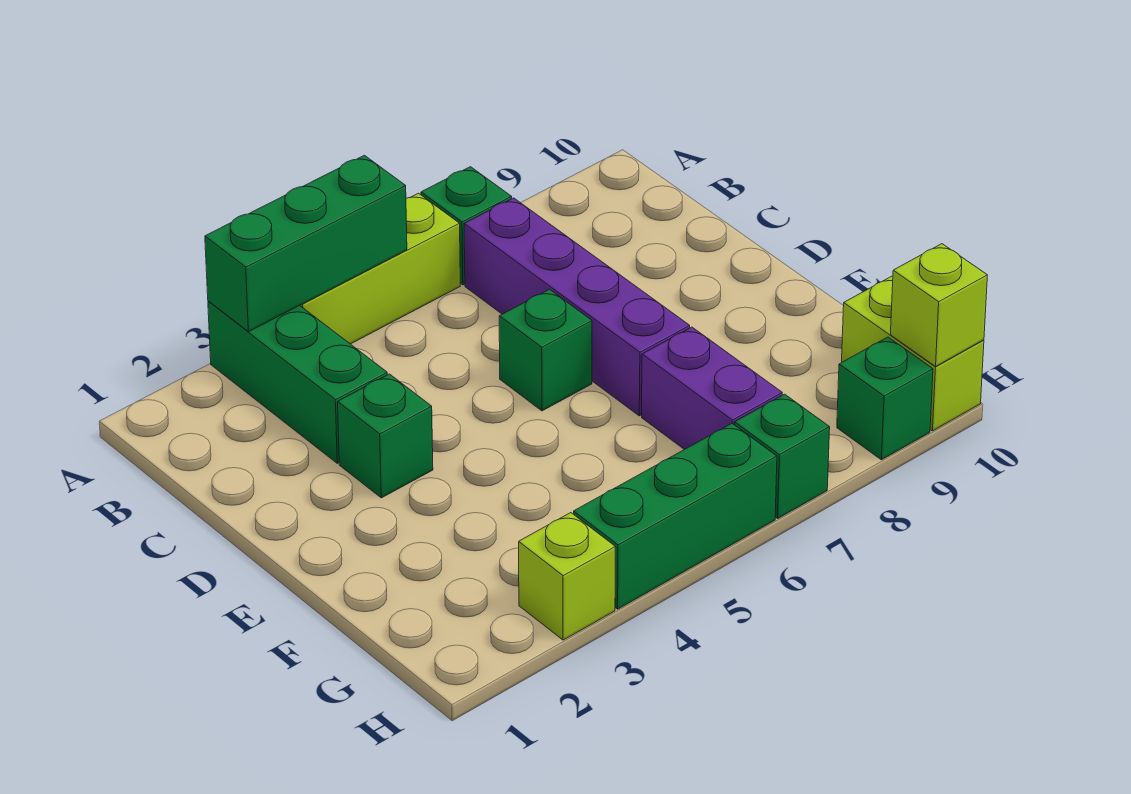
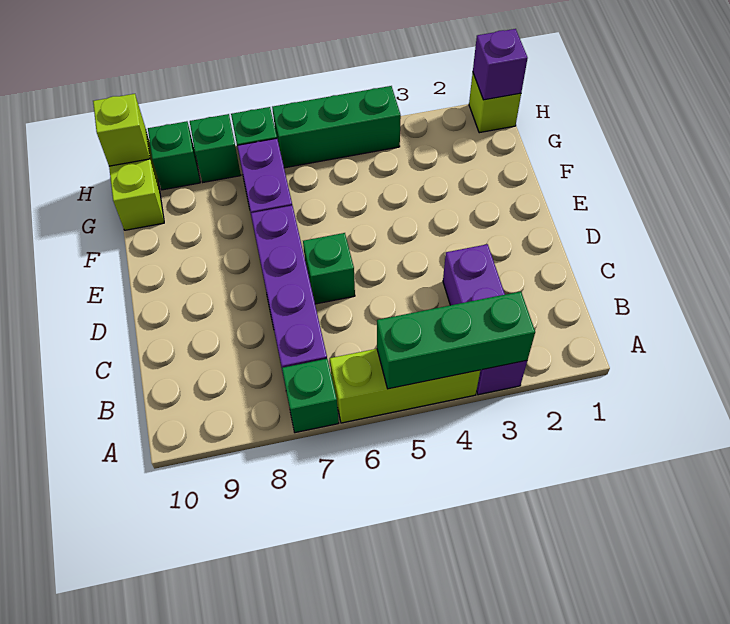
green 1x3 brick [208,301,387,463] -> purple 1x3 brick [443,244,527,395]
green 1x1 brick [338,374,433,498] -> green 1x1 brick moved to [190,114,241,182]
none -> purple 1x1 brick [473,29,528,100]
lime 1x1 brick [519,513,615,640] -> lime 1x1 brick moved to [469,73,521,133]

